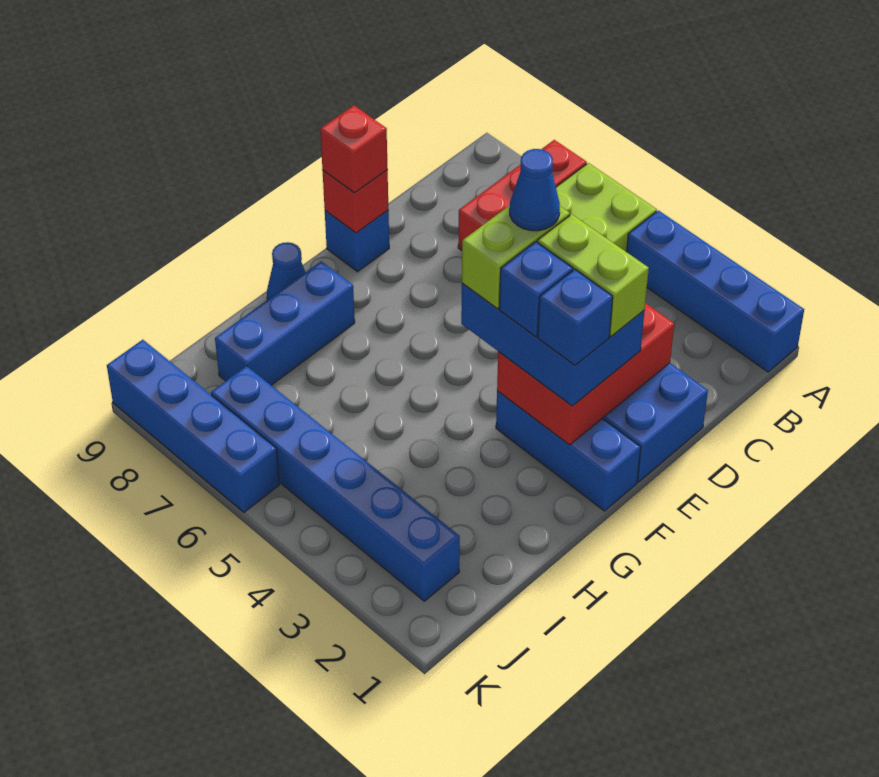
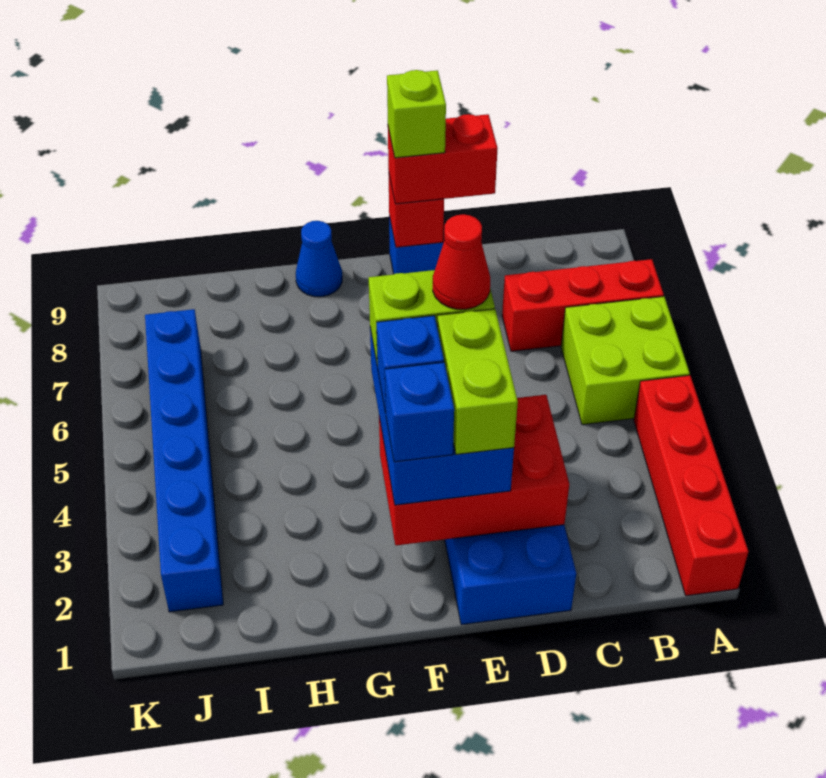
blue 1x4 brick [627,211,804,372] -> red 1x4 brick [634,375,748,596]
blue 1x1 cone [510,149,560,231] -> red 1x1 cone [433,214,490,309]
red 1x1 brick [320,106,388,193] -> red 1x2 brick [388,114,498,204]
none -> lime 1x1 brick [387,70,446,158]
blue 1x3 brick [496,391,641,511] -> none
blue 1x3 brick [215,261,355,385] -> none
blue 1x4 brick [107,340,279,512] -> none

